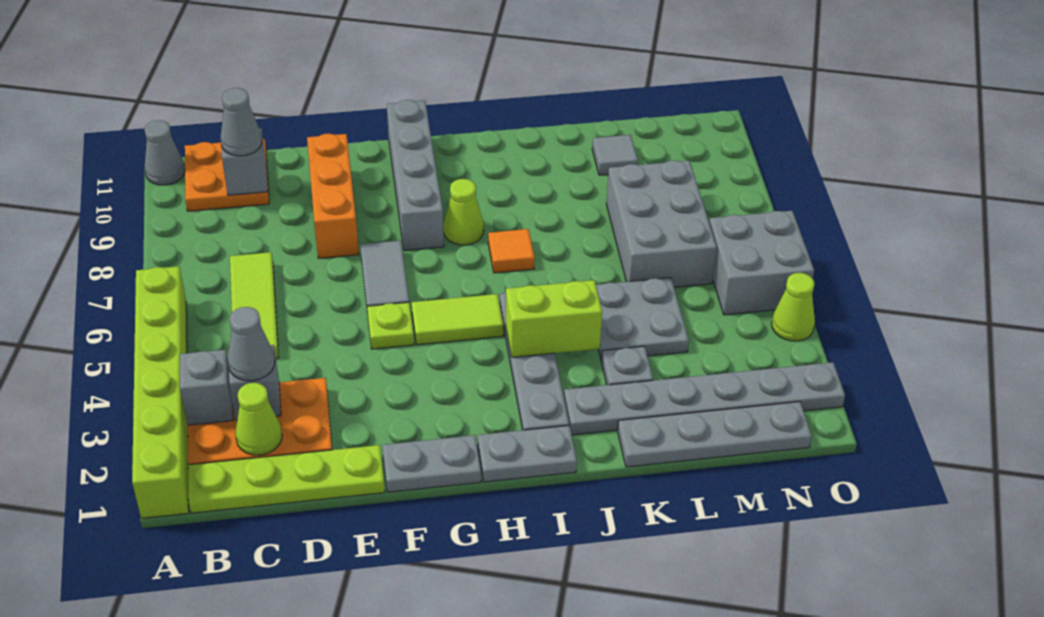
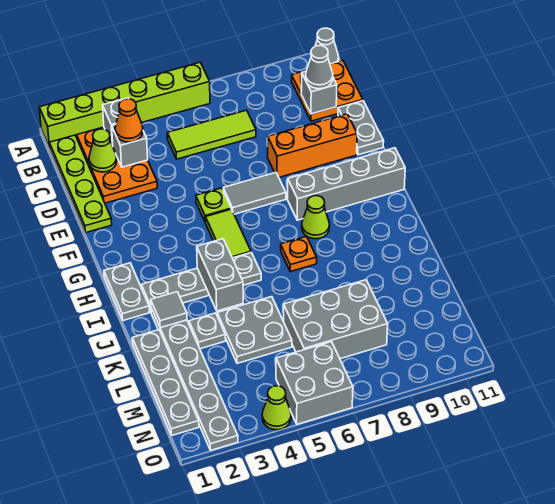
grey 1x1 cone [228,307,275,381] -> orange 1x1 cone [115,99,143,142]
grey 1x2 plate [382,435,481,492] -> grey 1x2 plate moved to [338,101,384,155]
lime 1x2 brick [506,280,602,357] -> grey 1x2 brick [197,239,243,311]
orange 1x1 tile [488,229,535,273] -> orange 1x1 plate [281,237,317,272]
grey 1x1 tile [592,135,638,175] -> grey 1x1 tile moved to [151,292,187,328]

